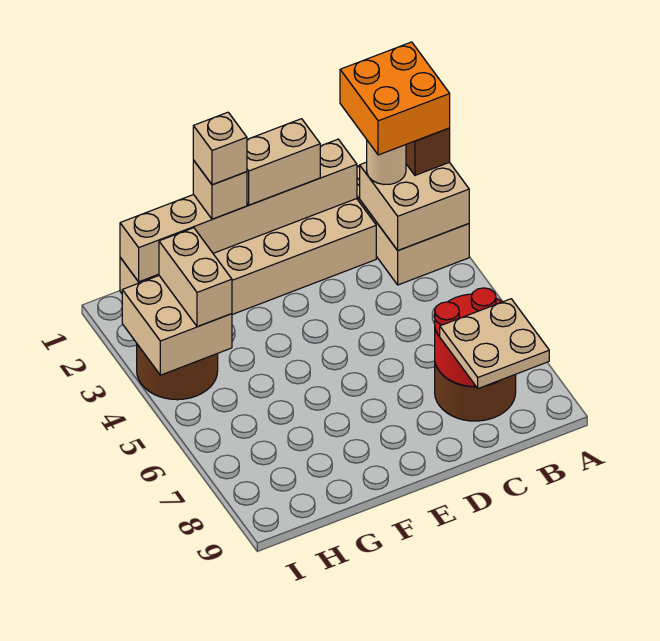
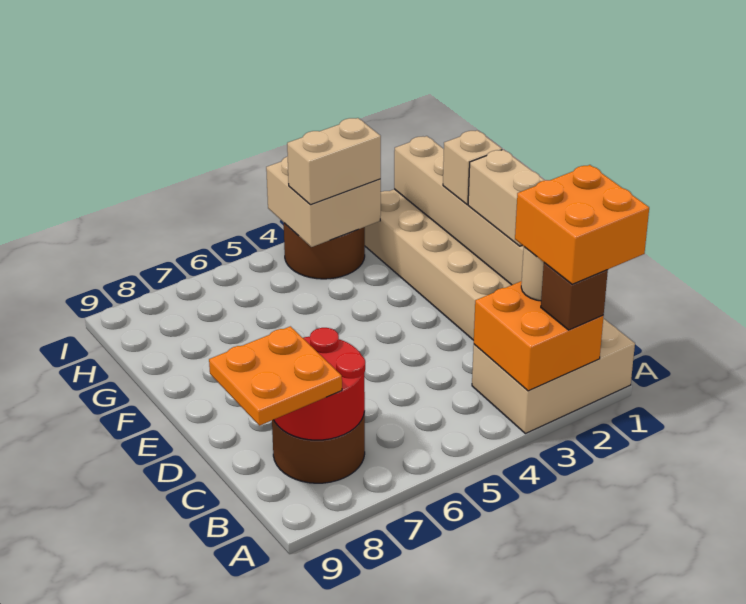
tan 2x2 brick [360,162,469,250] -> orange 2x2 brick [474,281,603,391]
tan 2x2 plate [440,299,549,389] -> orange 2x2 plate [209,326,342,426]
tan 1x1 brick [193,112,247,185] -> none

